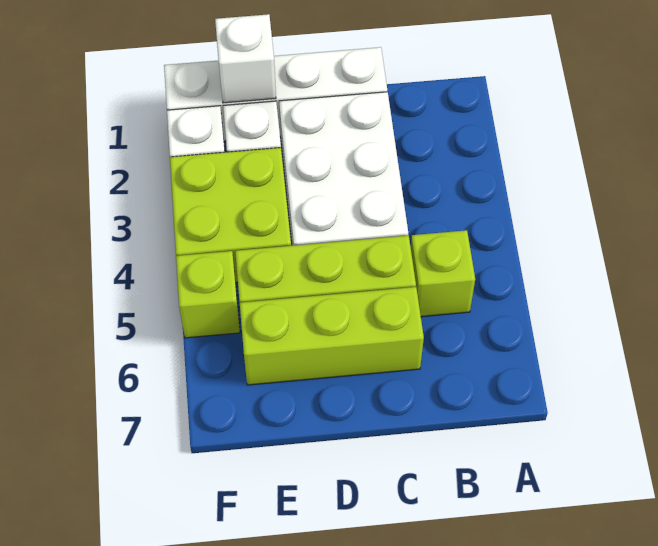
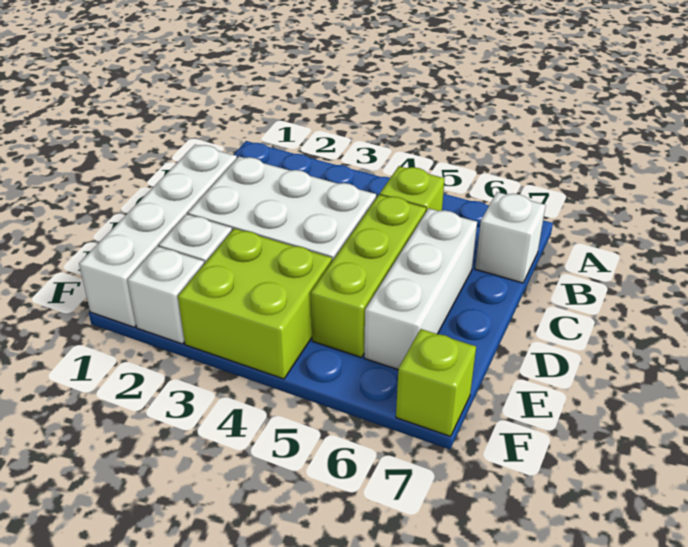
lime 1x3 brick [240,287,424,385] -> white 1x3 brick [364,209,477,369]
white 1x1 brick [215,14,276,103] -> white 1x1 brick moved to [475,192,546,283]
lime 1x1 brick [176,251,240,338] -> lime 1x1 brick moved to [396,329,476,436]

